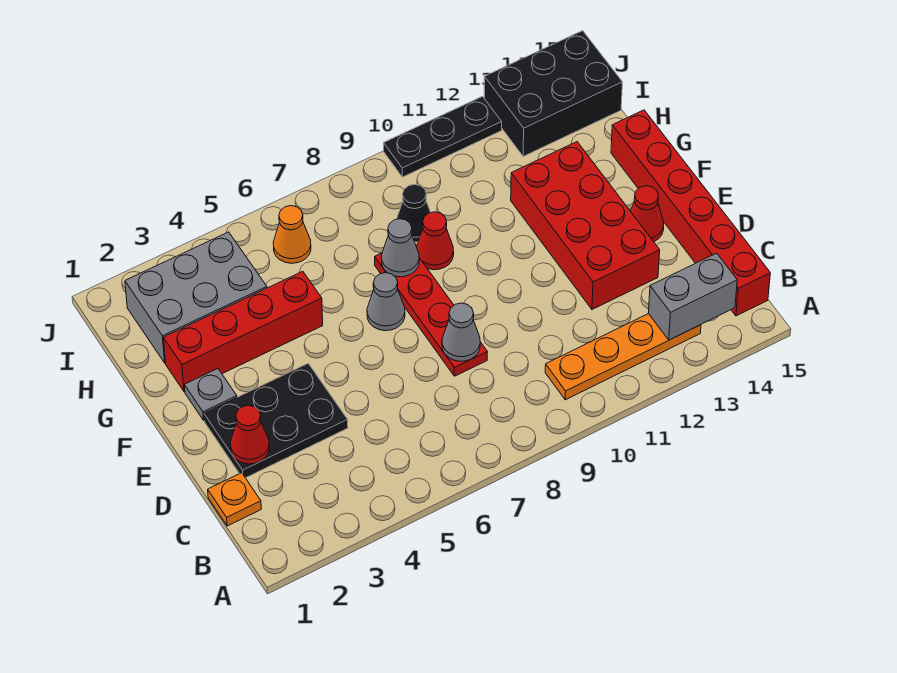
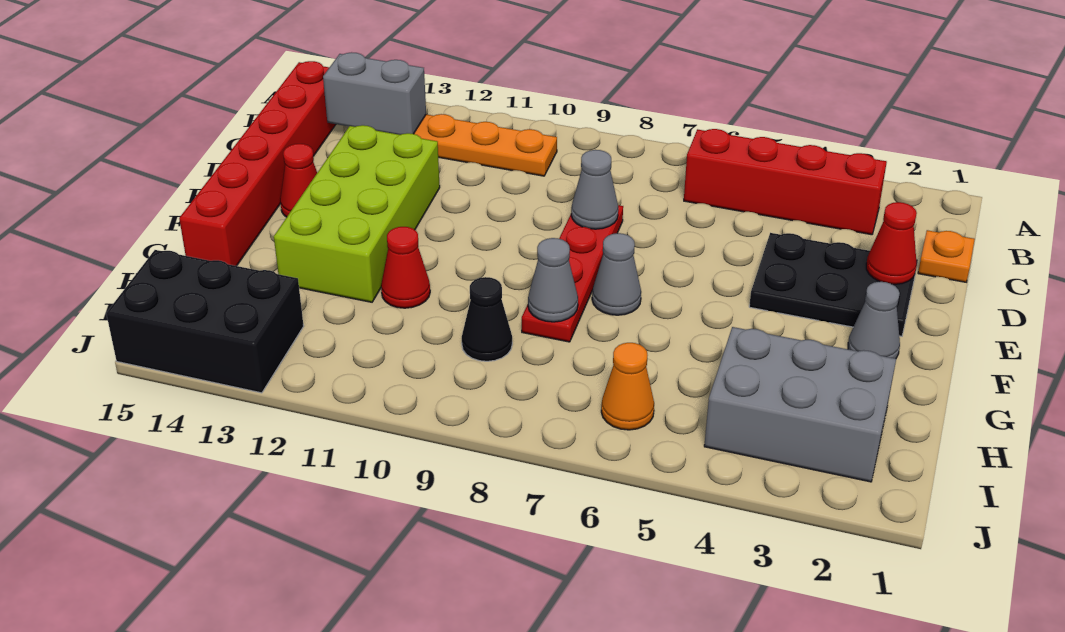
red 2x4 brick [511,142,660,309] -> lime 2x4 brick [274,125,440,302]
grey 1x1 plate [184,369,237,420] -> grey 1x1 cone [848,282,900,359]
red 1x4 brick [163,271,323,392] -> red 1x4 brick moved to [684,129,887,235]
red 1x1 cone [416,212,454,270] -> red 1x1 cone moved to [381,227,430,308]
black 1x3 plate [384,97,502,177] -> none

